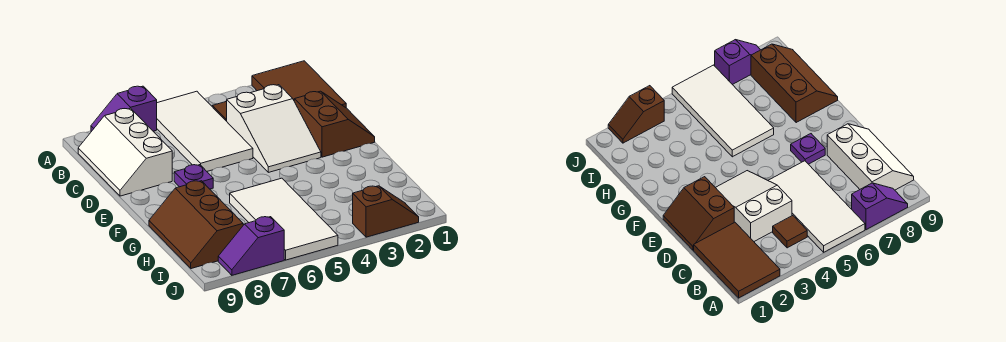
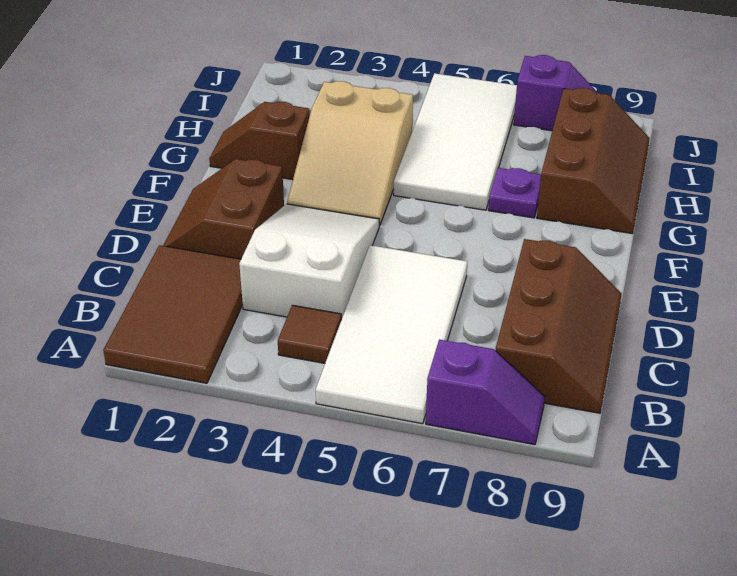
white 2x3 slope [78,108,172,196] -> brown 2x3 slope [496,239,622,413]
purple 1x1 plate [174,165,213,189] -> purple 1x1 plate moved to [489,168,541,218]
none -> tan 2x3 slope [287,81,413,226]
brown 1x2 slope [353,186,419,237] -> brown 1x2 slope moved to [209,102,310,180]

